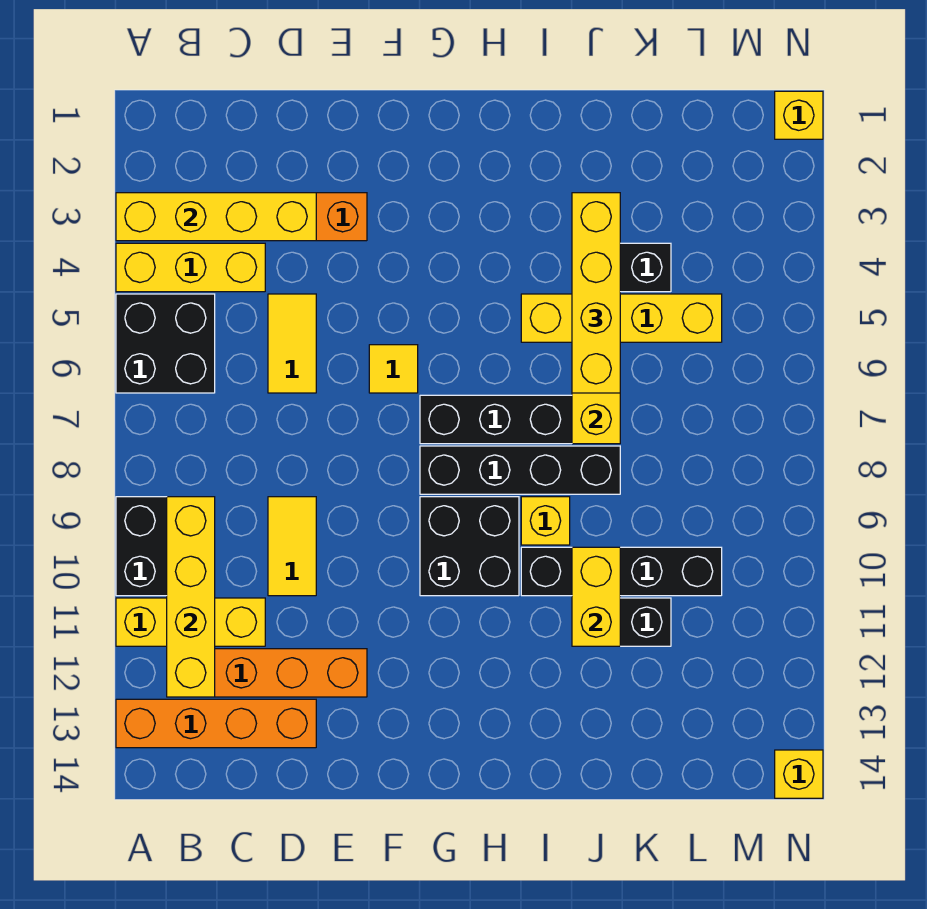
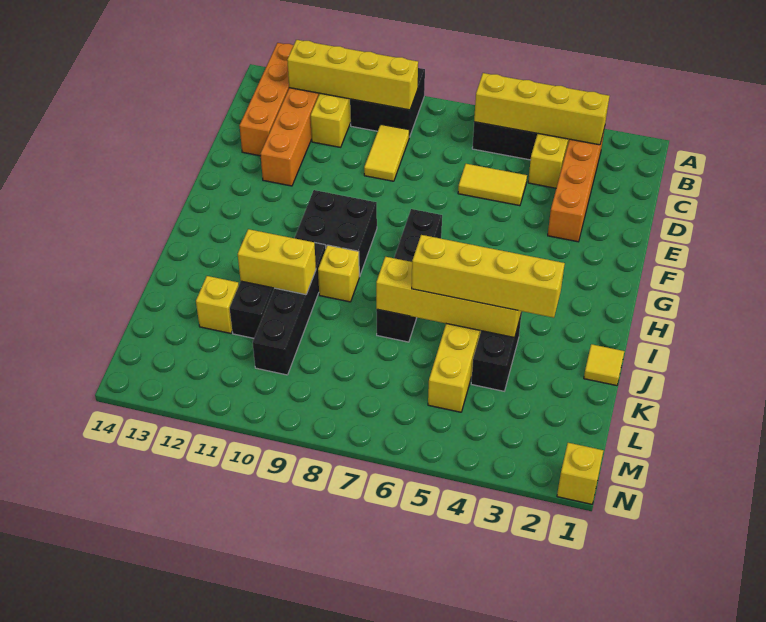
yellow 1x4 brick [116,193,316,241] -> yellow 1x4 brick turned to [474,73,609,145]
yellow 1x2 tile [268,497,316,596] -> yellow 1x2 tile turned to [364,124,409,181]
yellow 1x1 tile [369,345,418,393] -> yellow 1x1 tile moved to [584,344,624,386]
black 1x4 brick [420,446,620,494] -> none
yellow 1x1 brick [775,750,823,798] -> yellow 1x1 brick moved to [196,276,239,333]

